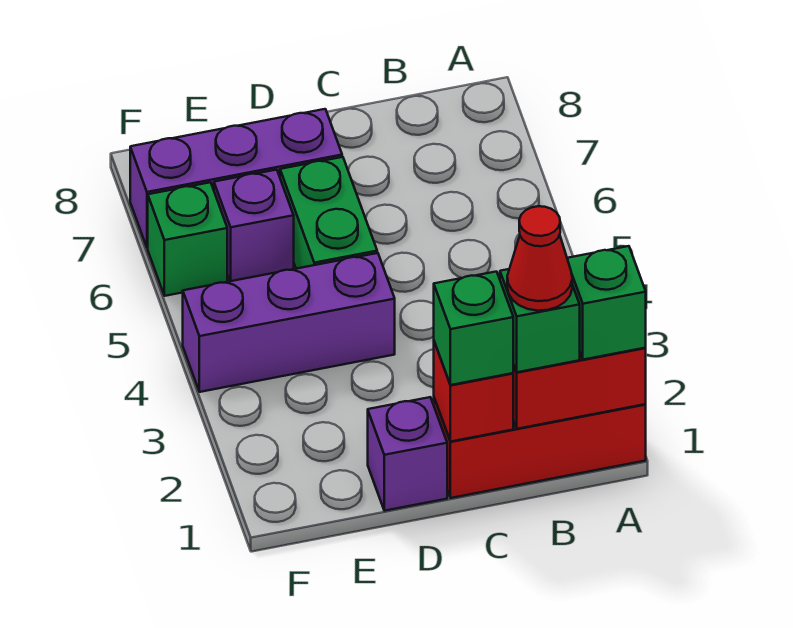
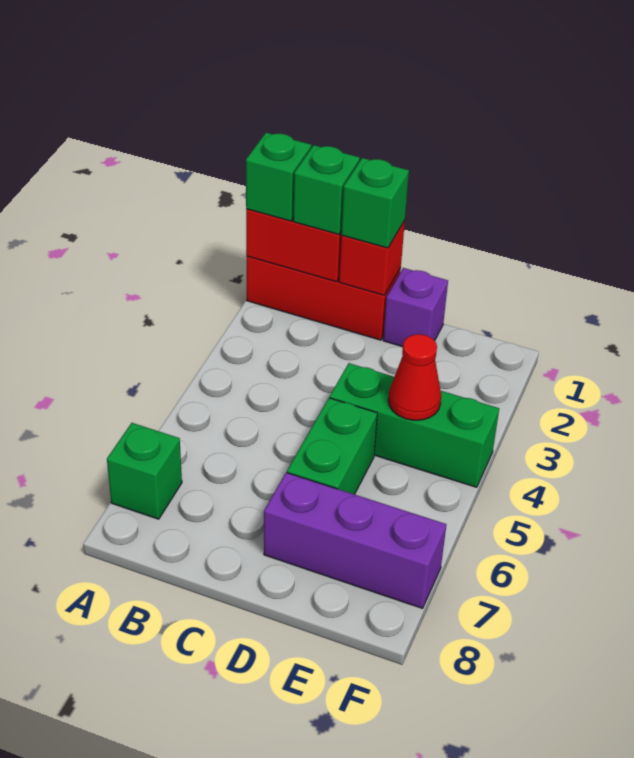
red 1x1 cone [507,206,572,311] -> red 1x1 cone moved to [388,334,441,420]
purple 1x3 brick [183,253,395,392] -> green 1x3 brick [330,363,499,487]
purple 1x1 brick [214,170,294,281] -> none
green 1x1 brick [148,182,227,296] -> green 1x1 brick moved to [107,423,182,519]

